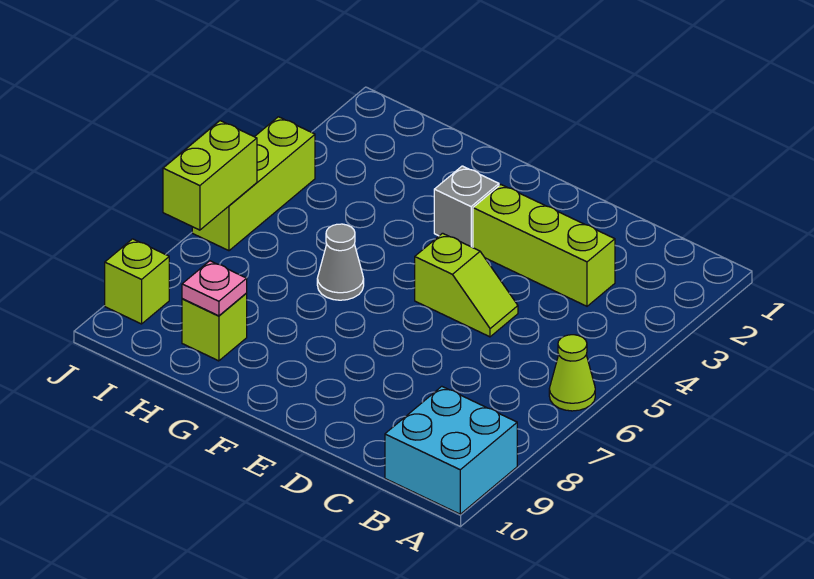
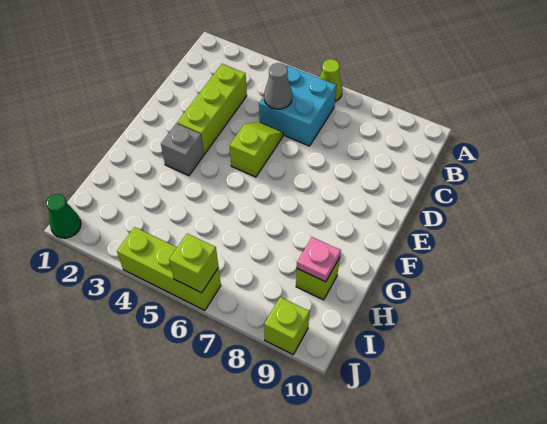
cyan 2x2 brick [385,386,517,514] -> cyan 2x2 brick moved to [259,65,336,146]
grey 1x1 cone [317,224,364,300] -> grey 1x1 cone moved to [264,63,292,109]
none -> green 1x1 cone [46,194,81,238]
lime 1x2 brick [163,121,257,230] -> lime 1x1 brick [169,234,218,293]

